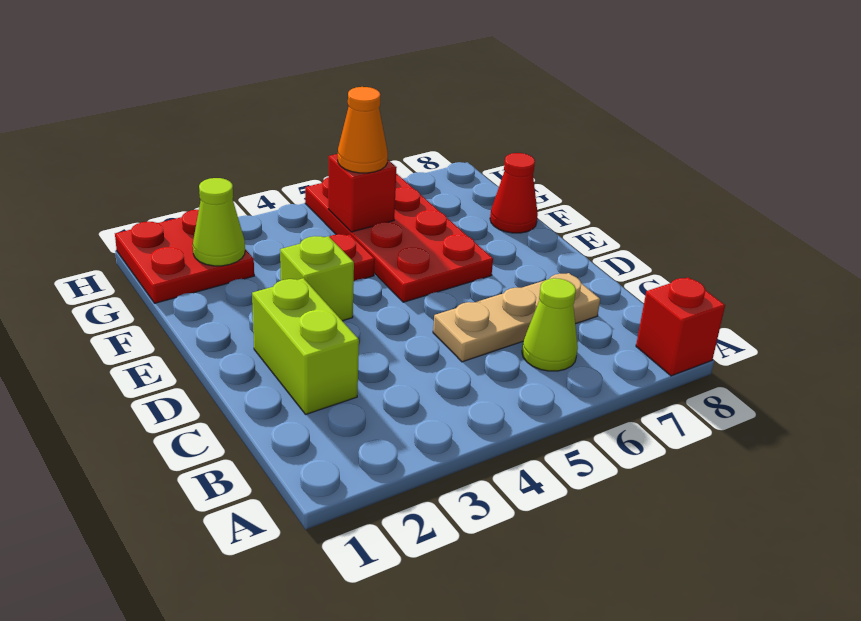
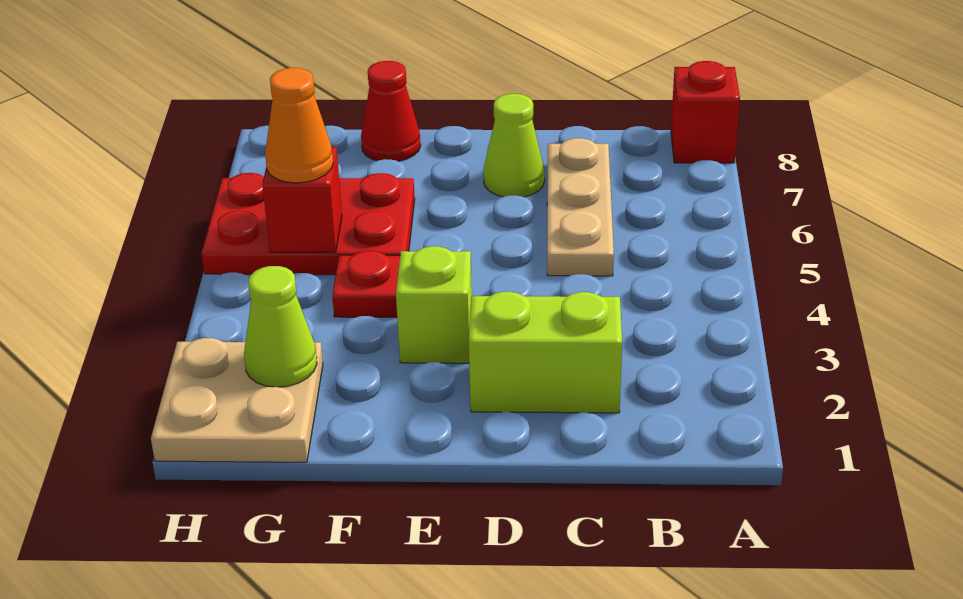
lime 1x1 cone [522,278,578,371] -> lime 1x1 cone moved to [483,94,545,197]
red 2x4 plate [305,174,493,302] -> red 2x3 plate [202,173,415,275]
red 2x2 plate [115,210,254,303] -> tan 2x2 plate [151,338,323,462]

